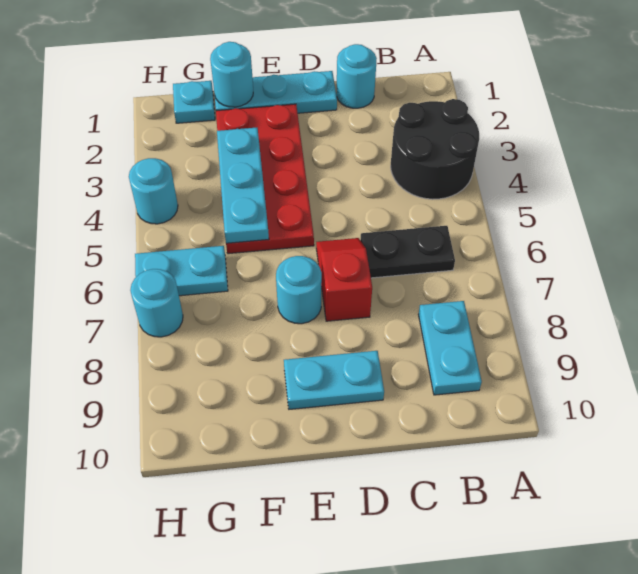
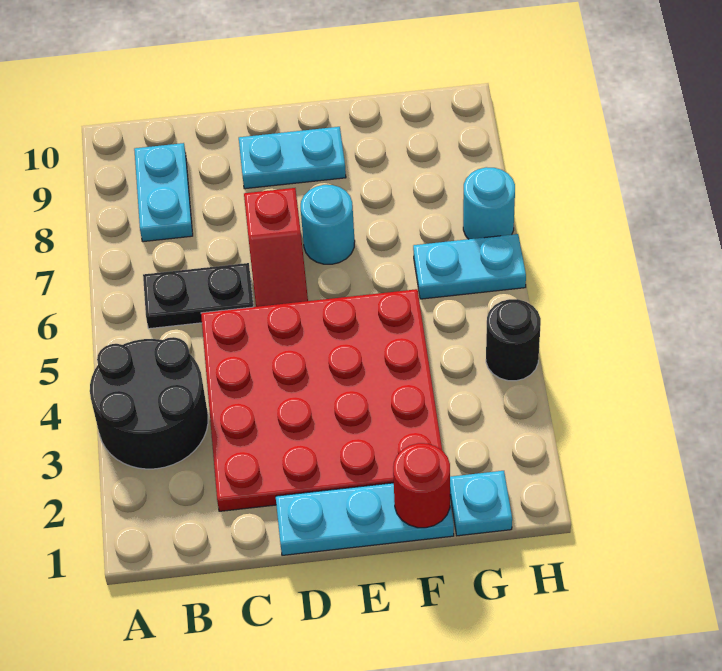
cyan 1x1 round brick [336,44,377,108] -> none
red 2x4 plate [216,104,314,254] -> red 4x4 plate [201,289,442,511]
cyan 1x1 round brick [210,42,253,107] -> red 1x1 round brick [393,443,450,528]
cyan 1x3 plate [217,128,269,243] -> none
cyan 1x1 round brick [129,158,178,224] -> black 1x1 round brick [486,299,541,381]

